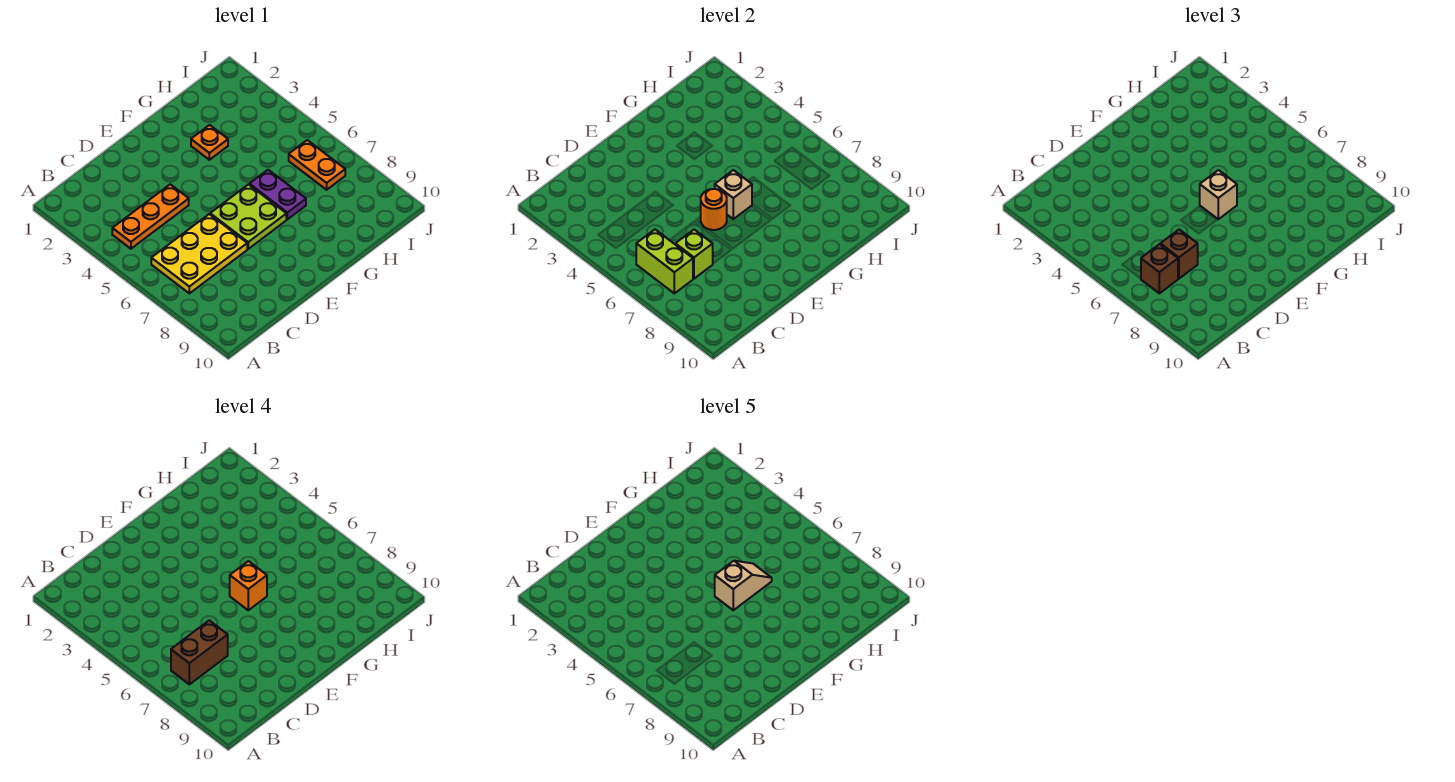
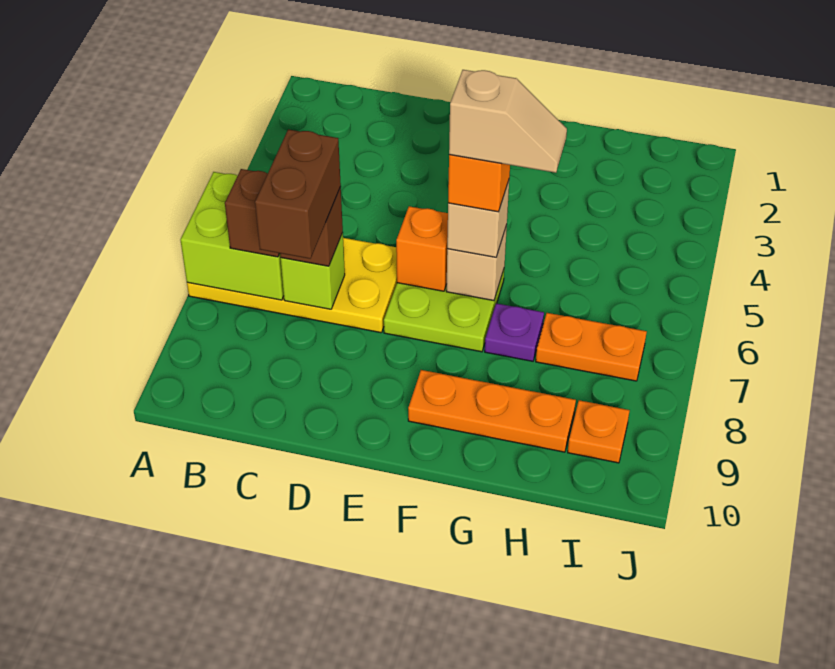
orange 1x3 plate [112,184,189,249] -> orange 1x3 plate moved to [408,370,576,452]
yellow 2x3 plate [151,214,247,293] -> yellow 2x4 plate [187,238,397,333]
lime 1x2 brick [636,230,693,293] -> lime 2x2 brick [181,172,284,300]
brown 1x2 brick [171,621,228,684] -> brown 1x2 brick turned to [255,129,341,259]
orange 1x1 round brick [701,189,727,230] -> orange 1x1 brick [396,206,448,291]
orange 1x1 plate [191,125,228,160] -> orange 1x1 plate moved to [568,400,630,463]
purple 1x2 plate [249,170,306,219] -> purple 1x1 plate [485,303,544,361]
orange 1x2 plate [289,140,345,190] -> orange 1x2 plate turned to [536,313,647,381]

